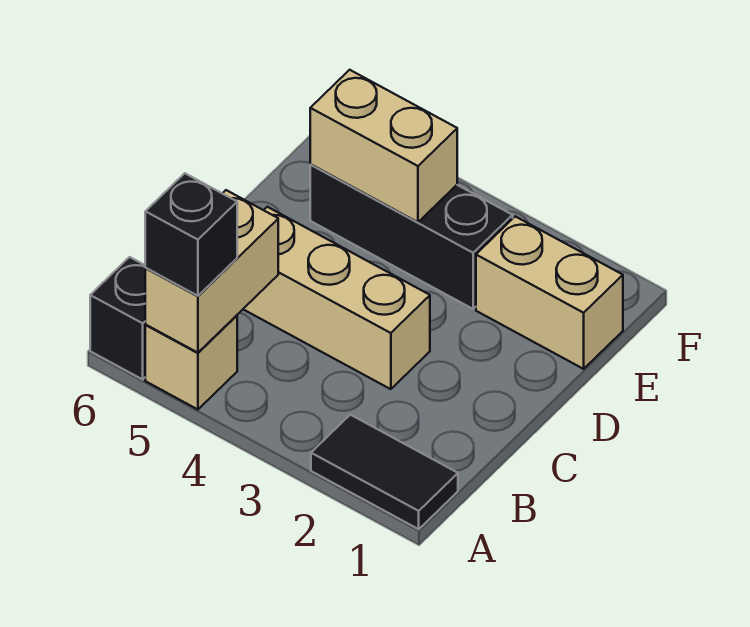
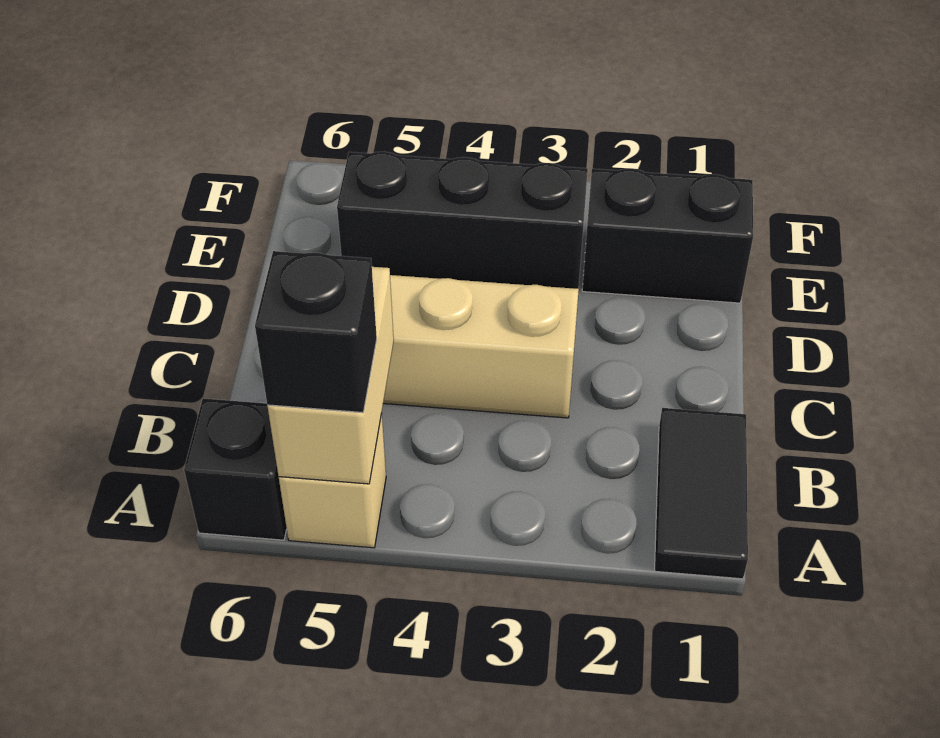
black 1x2 tile [311,415,458,529] -> black 1x2 tile turned to [655,408,748,579]
tan 1x2 brick [476,216,623,369] -> black 1x2 brick [582,169,754,303]
tan 1x2 brick [310,70,457,222] -> none

